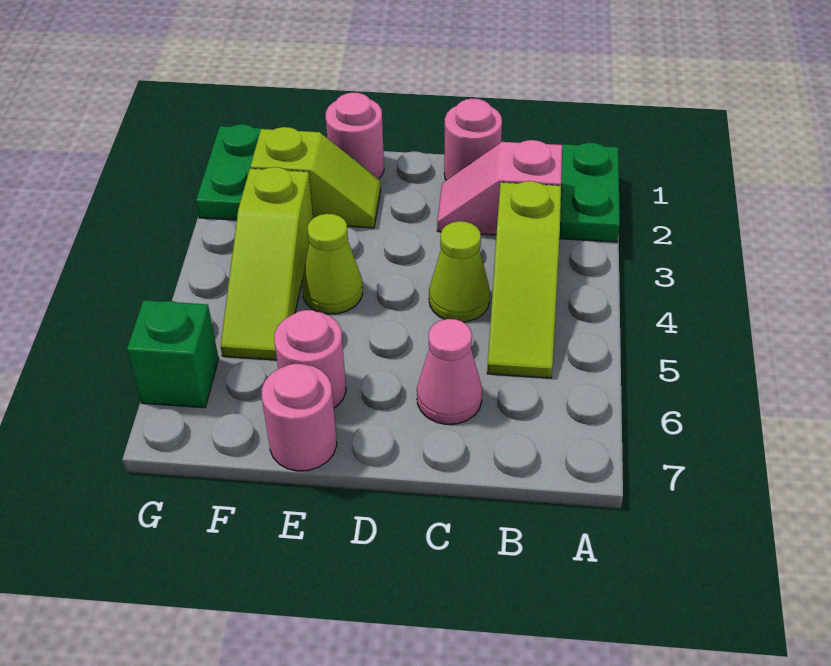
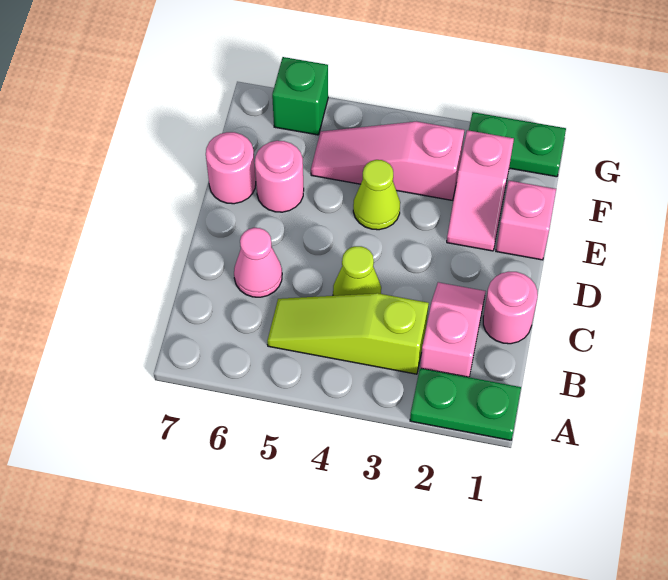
pink 1x1 round brick [326,92,384,179] -> pink 1x1 brick [496,181,556,260]
lime 1x2 slope [250,127,381,228] -> pink 1x2 slope [447,130,514,251]
lime 1x3 slope [221,167,313,360] -> pink 1x3 slope [311,122,464,200]

